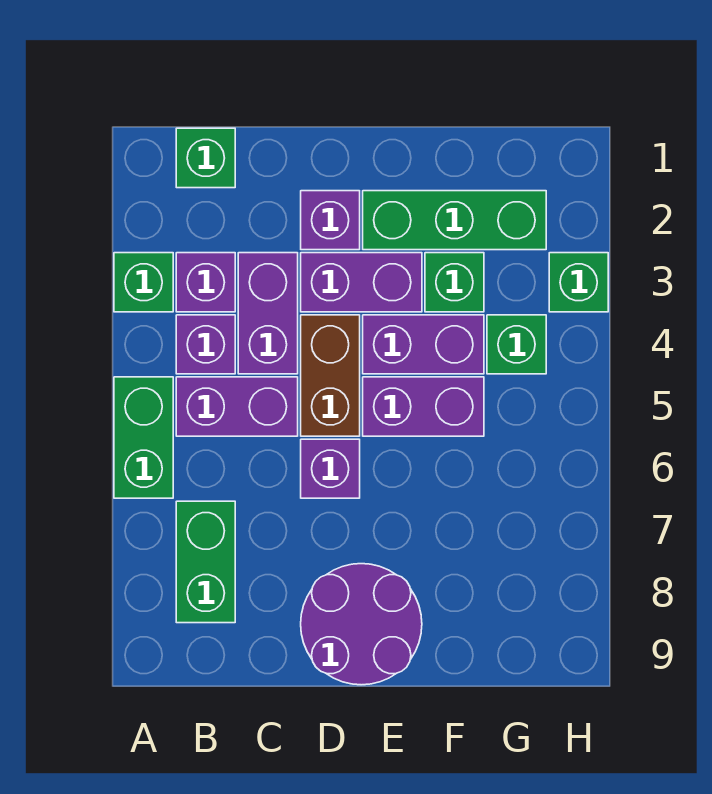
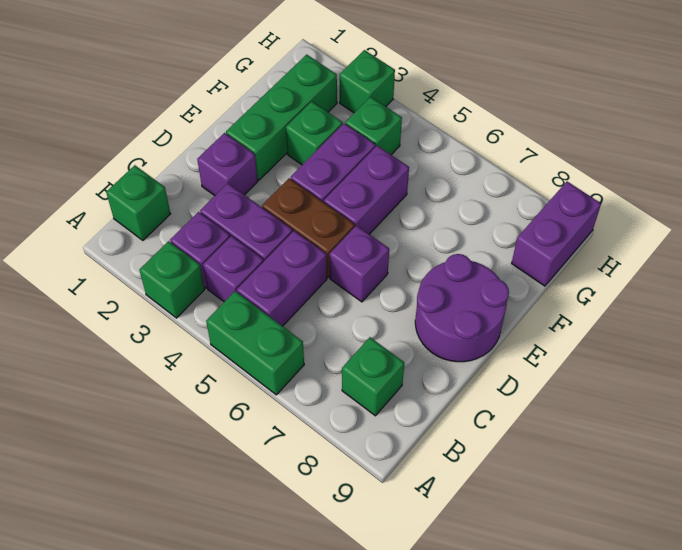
green 1x2 brick [176,501,235,623] -> green 1x1 brick [342,337,405,416]
purple 1x2 brick [301,253,422,312] -> purple 1x2 brick moved to [512,182,601,286]

